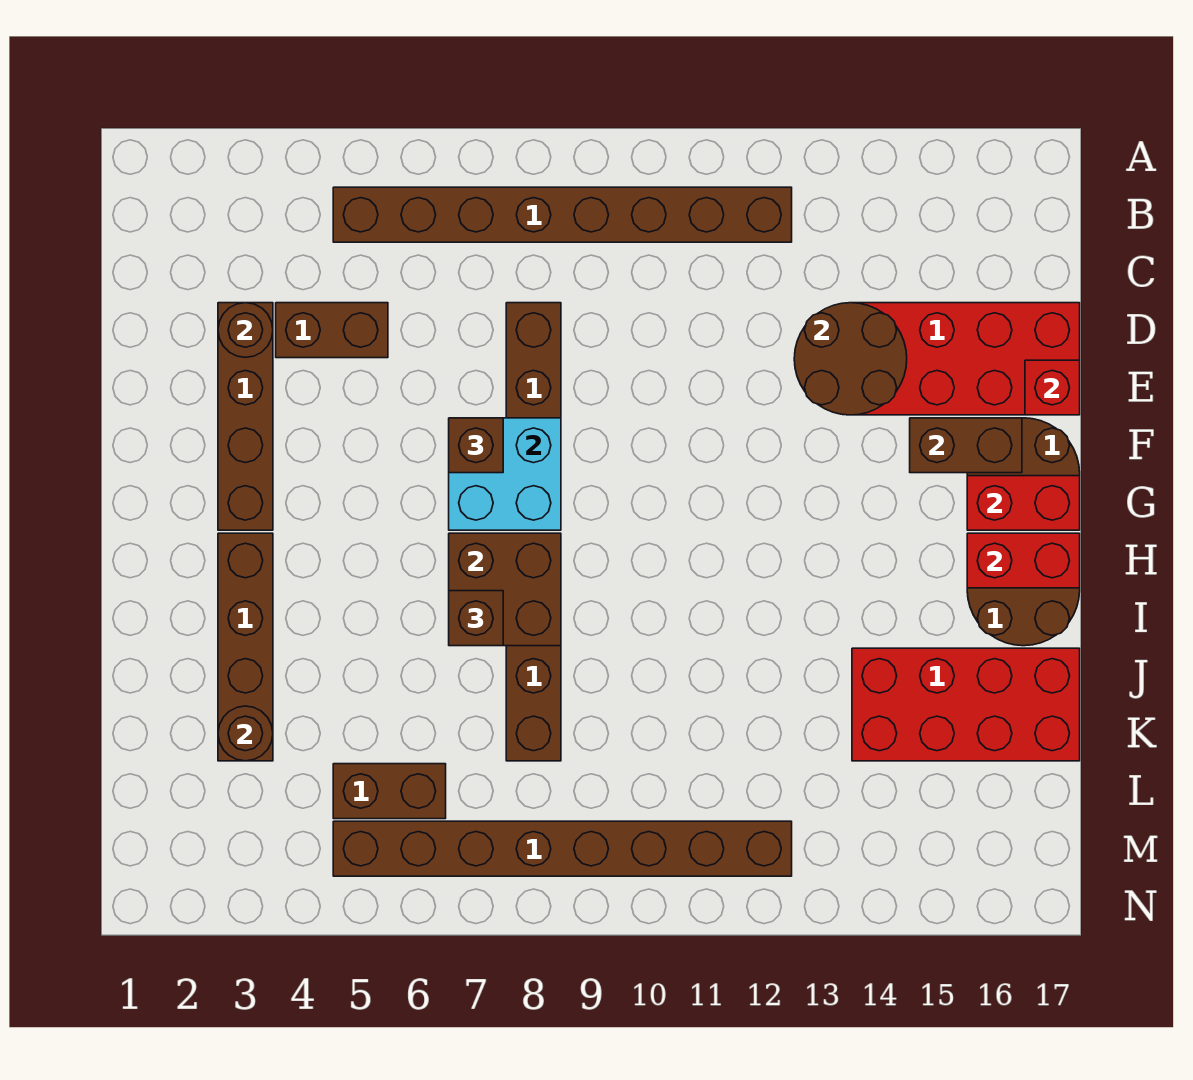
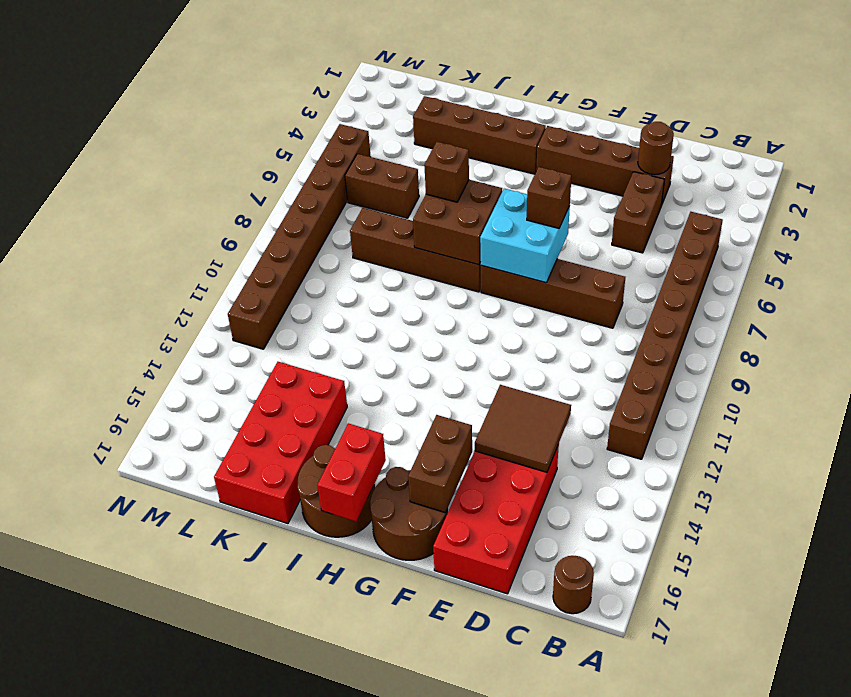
brown 2x2 round brick [794,303,907,415] -> brown 2x2 tile [475,385,571,472]
red 1x1 brick [1025,360,1080,415] -> none
red 1x2 brick [967,476,1080,530] -> none
brown 1x1 round brick [218,706,273,761] -> brown 1x1 round brick moved to [553,556,594,614]
brown 1x2 brick [333,764,446,819] -> brown 1x2 brick turned to [345,154,419,218]

